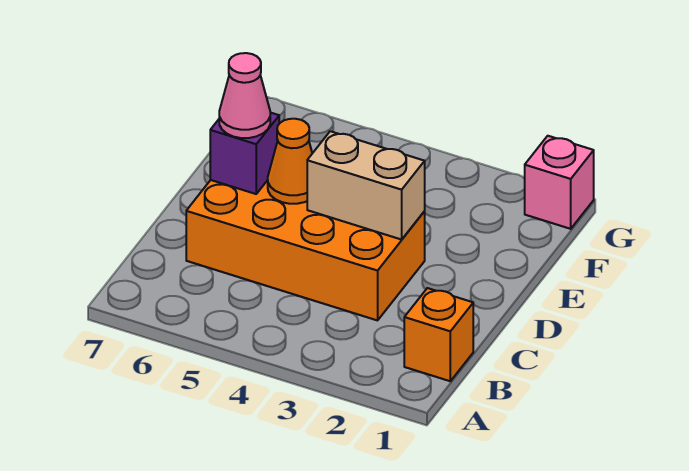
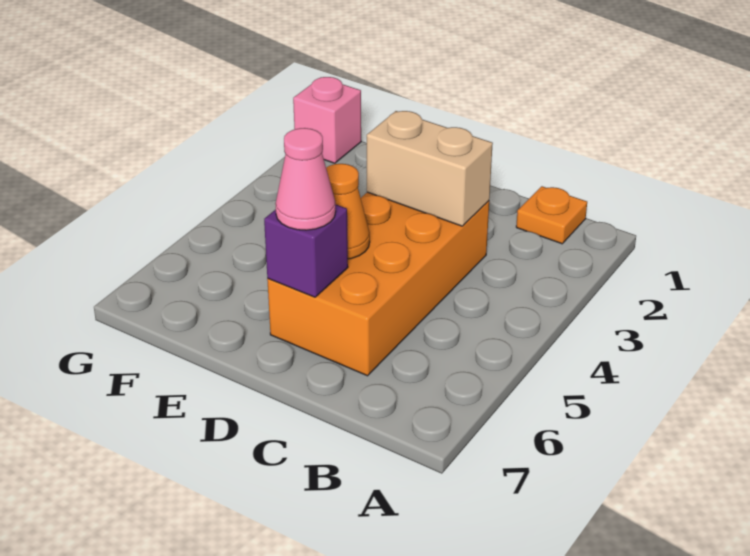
orange 1x1 brick [404,288,473,381] -> orange 1x1 plate [516,186,587,244]
tan 1x2 brick [307,131,425,240] -> tan 1x2 brick turned to [367,111,493,226]

